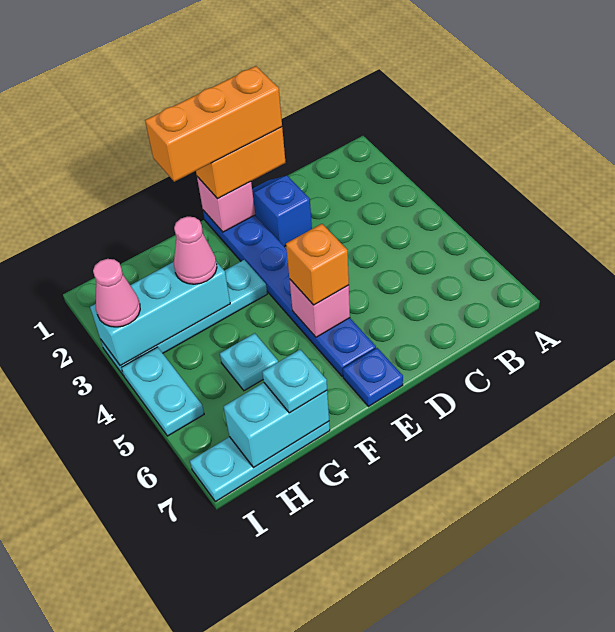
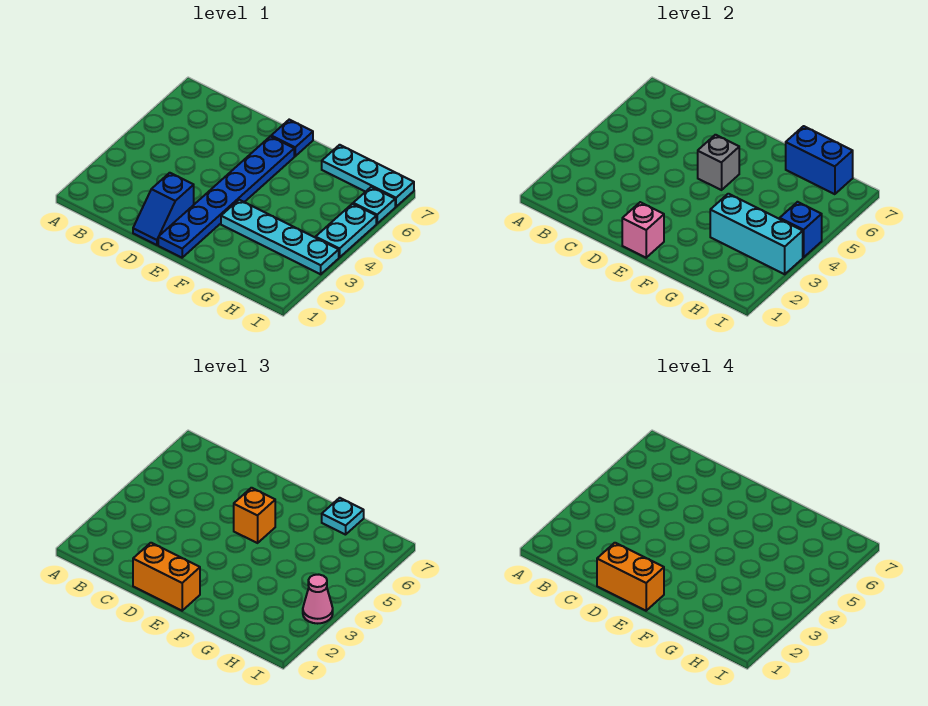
orange 1x3 brick [145,66,282,182] -> orange 1x2 brick [597,543,664,611]
pink 1x1 brick [289,279,350,337] -> grey 1x1 brick [698,135,739,190]
pink 1x1 cone [174,217,217,284] -> none
cyan 1x1 plate [220,333,278,391] -> cyan 1x1 plate moved to [353,187,395,223]
cyan 1x2 brick [224,383,329,468] -> blue 1x2 brick [786,126,853,194]
none -> blue 1x1 brick [780,202,822,257]

